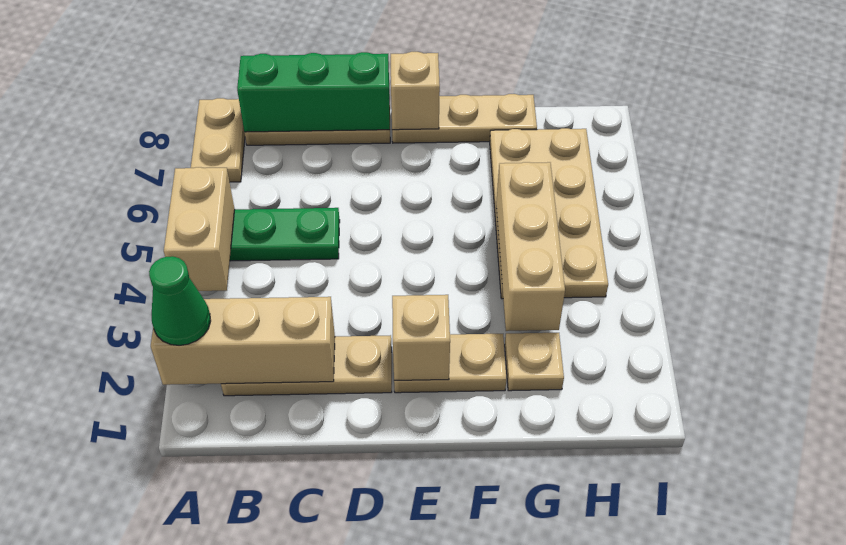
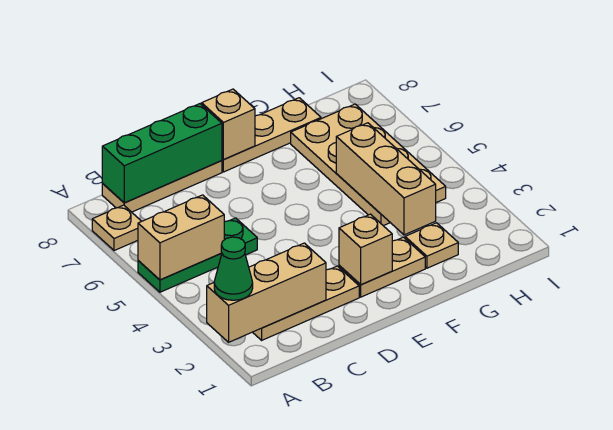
tan 1x2 brick [164,167,235,291] -> tan 1x2 brick turned to [138,195,224,280]
tan 1x2 plate [191,98,245,182] -> tan 1x1 plate [92,205,141,251]

